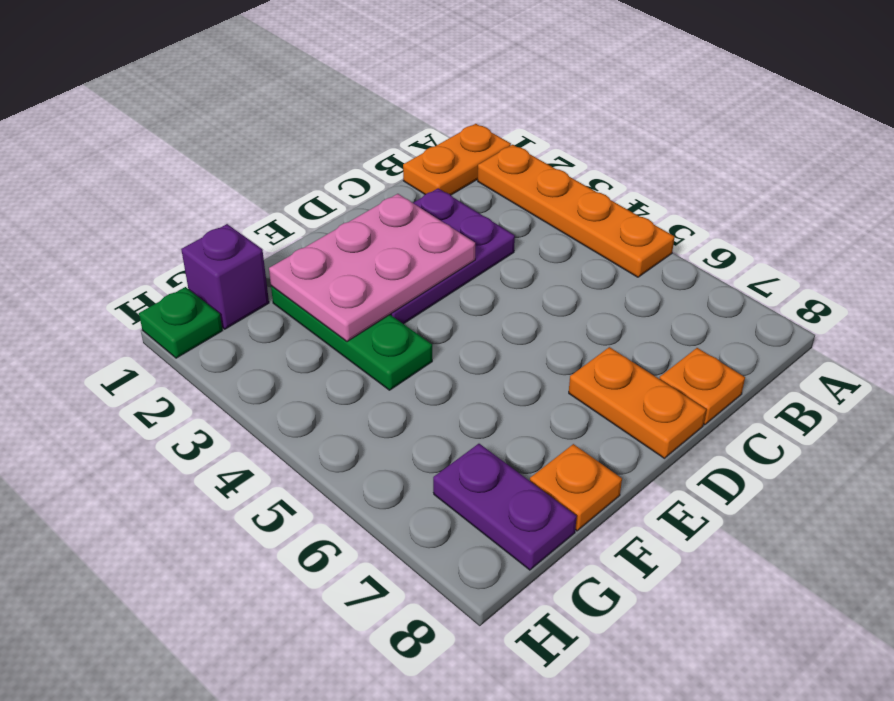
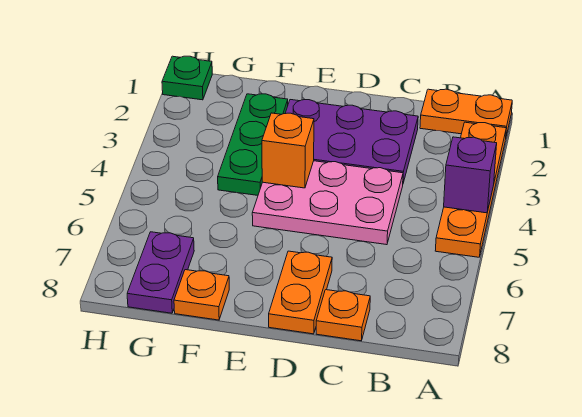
pink 2x3 plate [269,194,475,342] -> pink 2x3 plate moved to [252,161,403,245]
none -> orange 1x1 brick [262,113,314,188]
purple 1x1 brick [181,224,269,329] -> purple 1x1 brick moved to [444,137,497,213]

